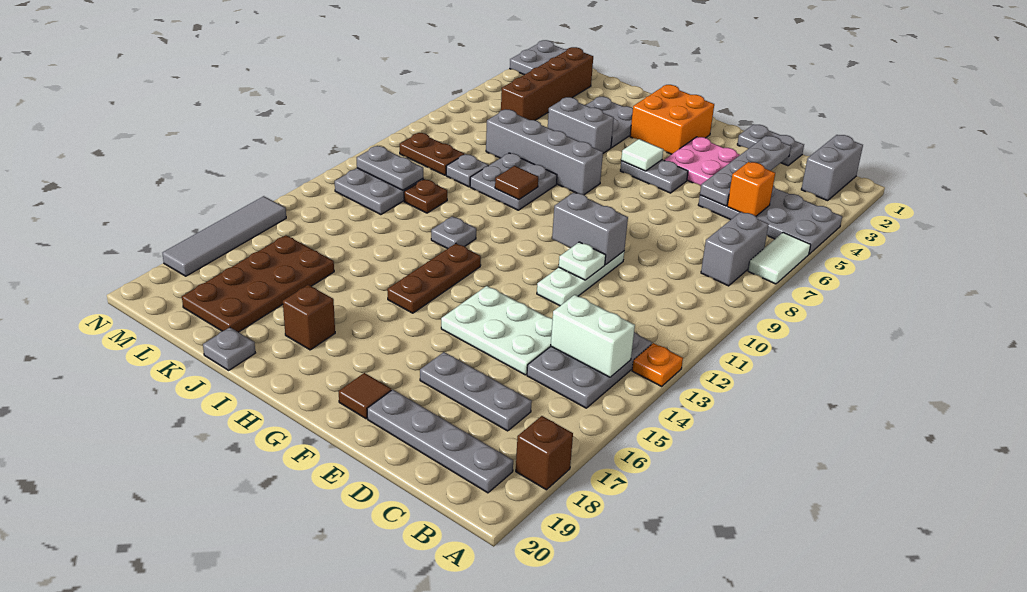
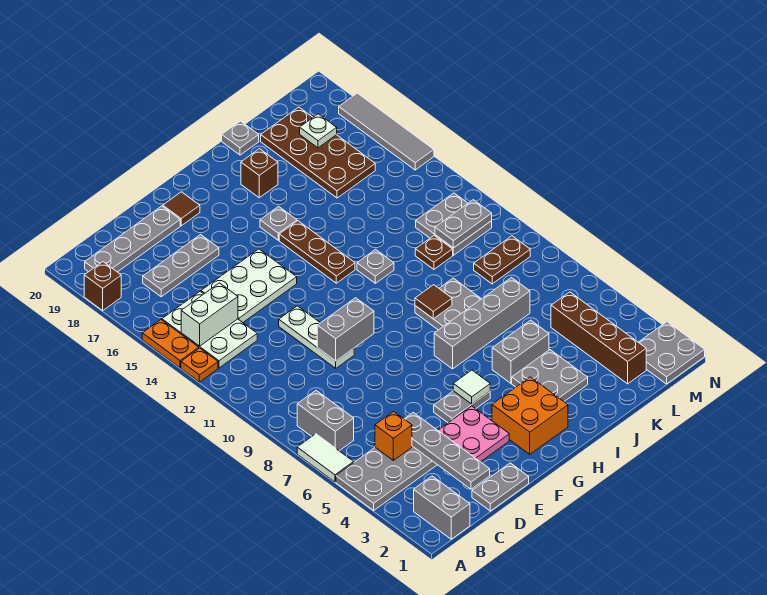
none -> orange 1x2 plate [142,320,199,368]
grey 2x3 plate [527,332,652,408] -> white 2x3 plate [162,291,257,368]
white 1x1 plate [559,242,606,280] -> white 1x1 plate moved to [300,114,337,148]
grey 1x1 plate [446,154,488,187] -> grey 1x1 plate moved to [260,206,297,240]

